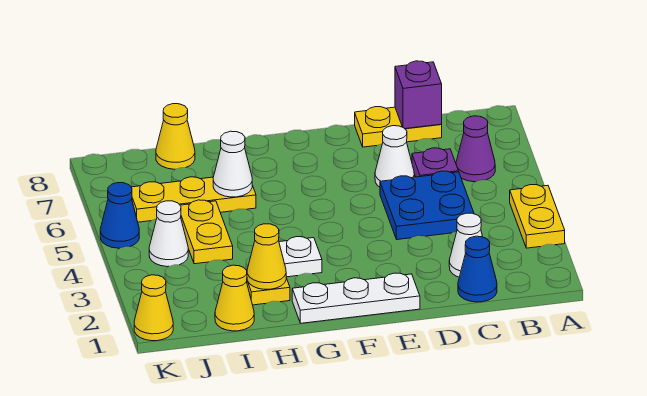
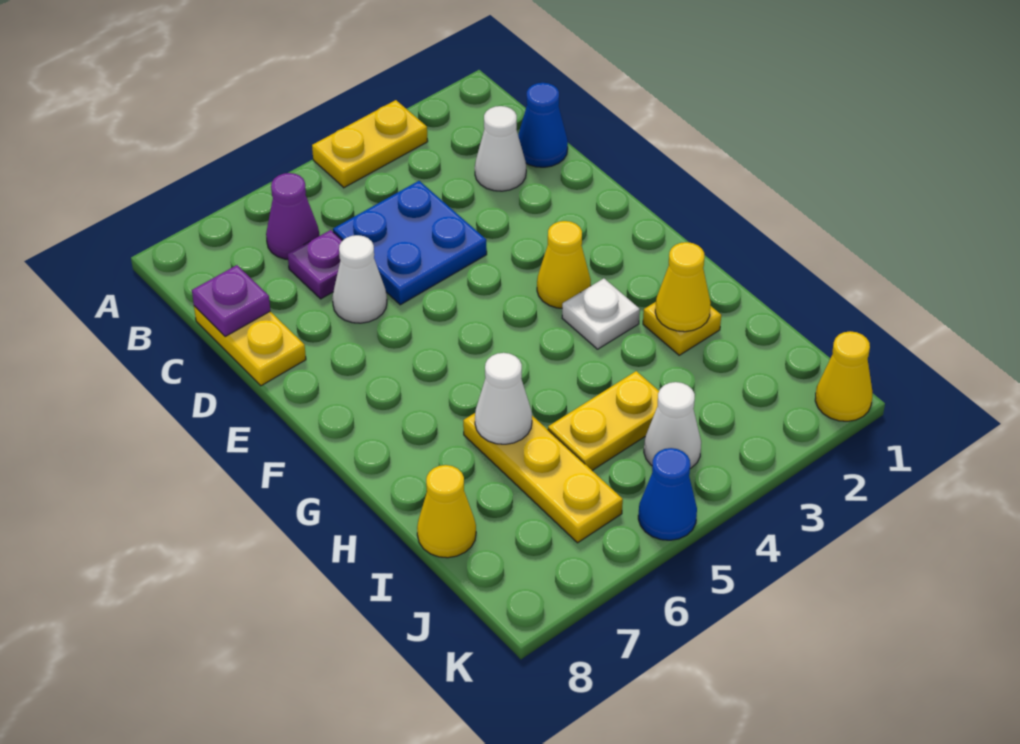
purple 1x1 brick [395,61,442,129] -> purple 1x1 plate [192,265,270,336]
white 1x3 plate [292,273,420,323] -> none
yellow 1x1 cone [215,265,254,331] -> yellow 1x1 cone moved to [537,221,591,308]

